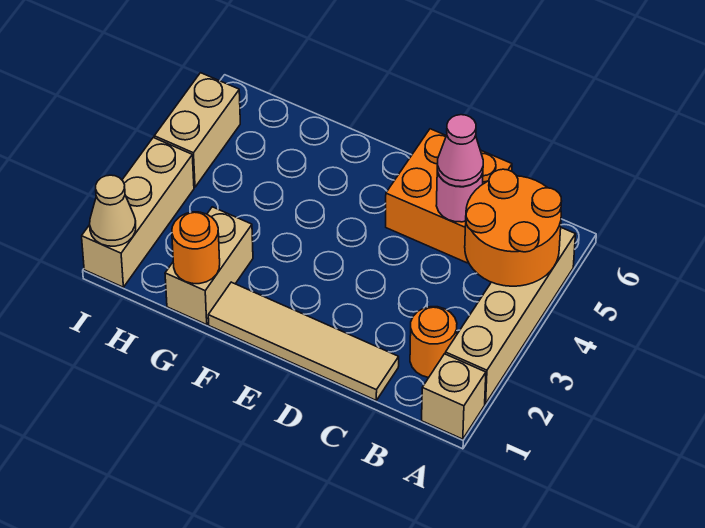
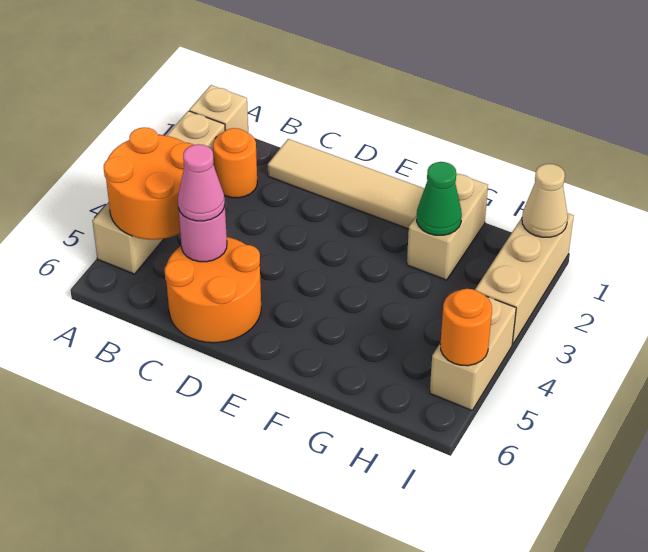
orange 2x2 brick [386,129,512,263] -> orange 2x2 round brick [165,237,261,343]
orange 1x1 round brick [172,212,220,284] -> orange 1x1 round brick moved to [440,289,492,366]
none -> green 1x1 cone [417,162,462,235]

